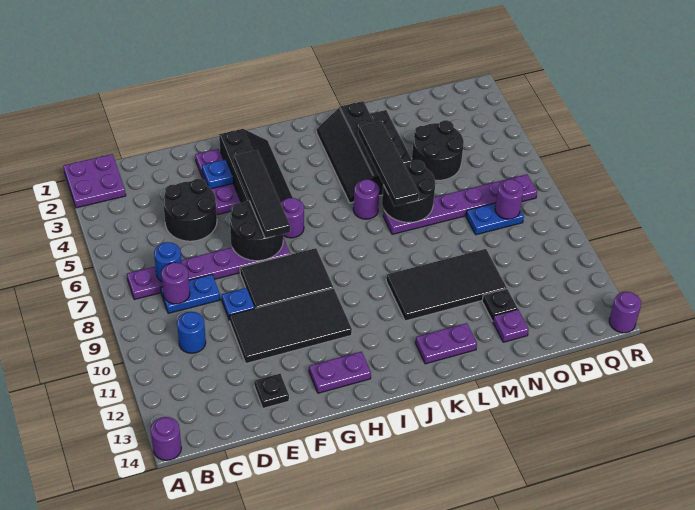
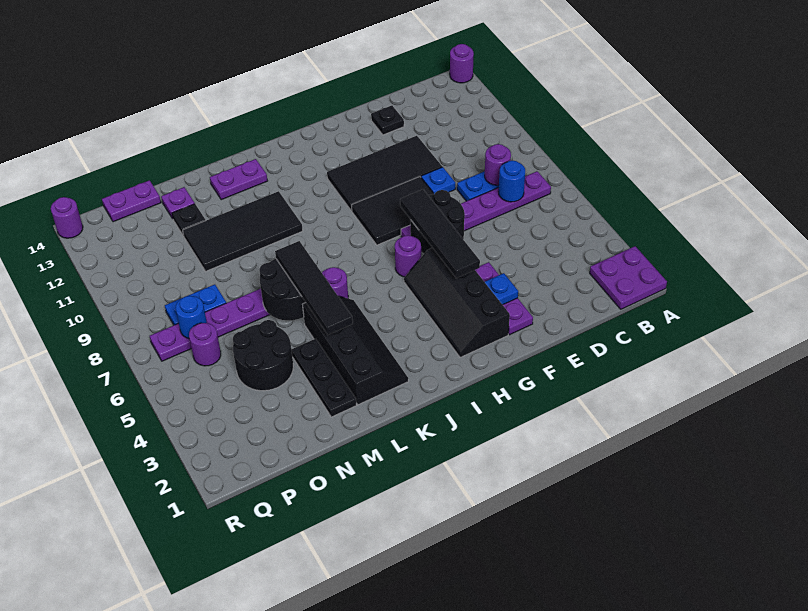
blue 1x1 round brick [177,312,206,353] -> blue 1x1 round brick moved to [175,296,207,338]
black 2x2 round brick [163,179,217,241] -> none
purple 1x2 plate [309,352,371,393] -> purple 1x2 plate moved to [102,180,161,222]
purple 1x1 round brick [495,179,523,219] -> purple 1x1 round brick moved to [189,323,221,366]

